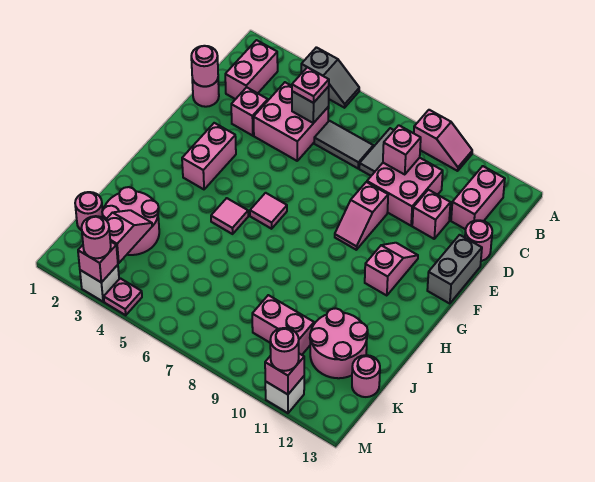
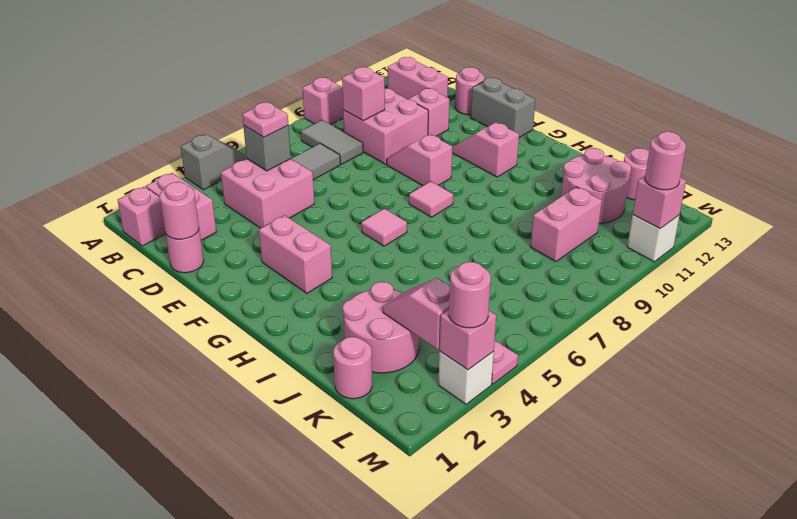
pink 1x1 brick [231,87,268,136] -> pink 1x1 brick moved to [118,186,165,246]
pink 1x2 slope [335,182,388,250] -> pink 1x2 slope turned to [387,134,452,186]
pink 1x1 tile [211,198,248,234] -> pink 1x1 tile moved to [409,181,453,217]

